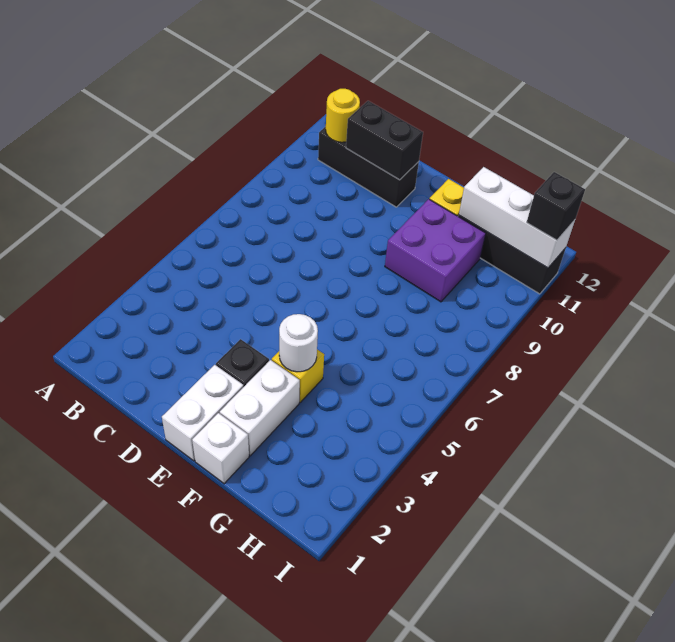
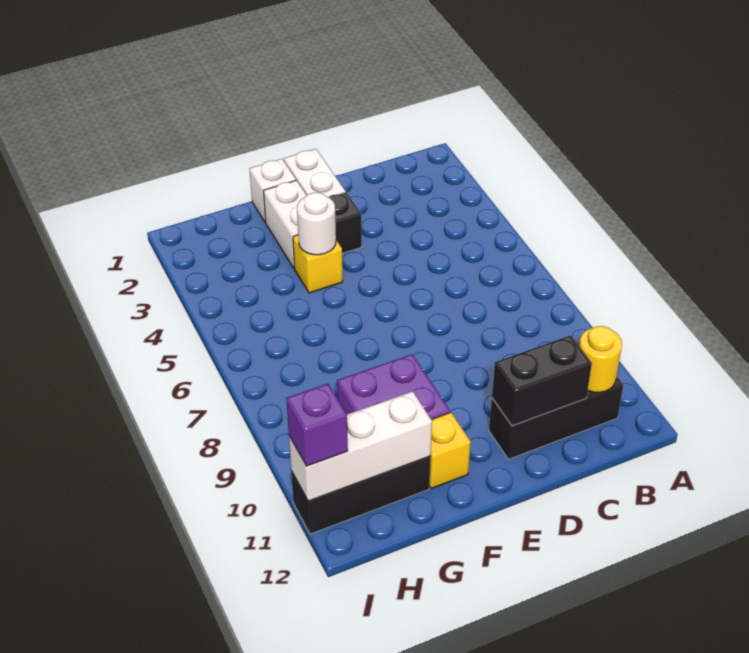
black 1x1 brick [527,172,585,240] -> purple 1x1 brick [286,384,348,466]

